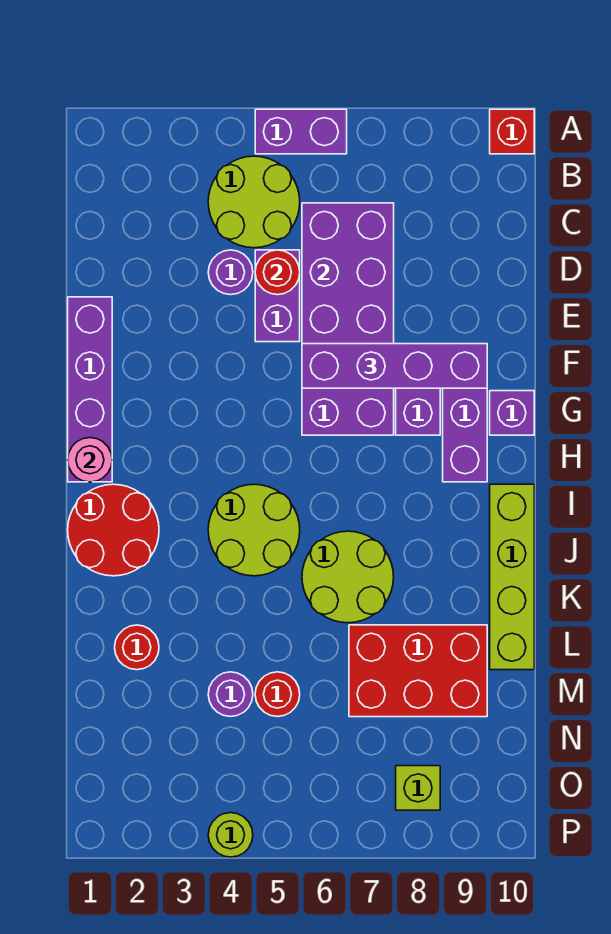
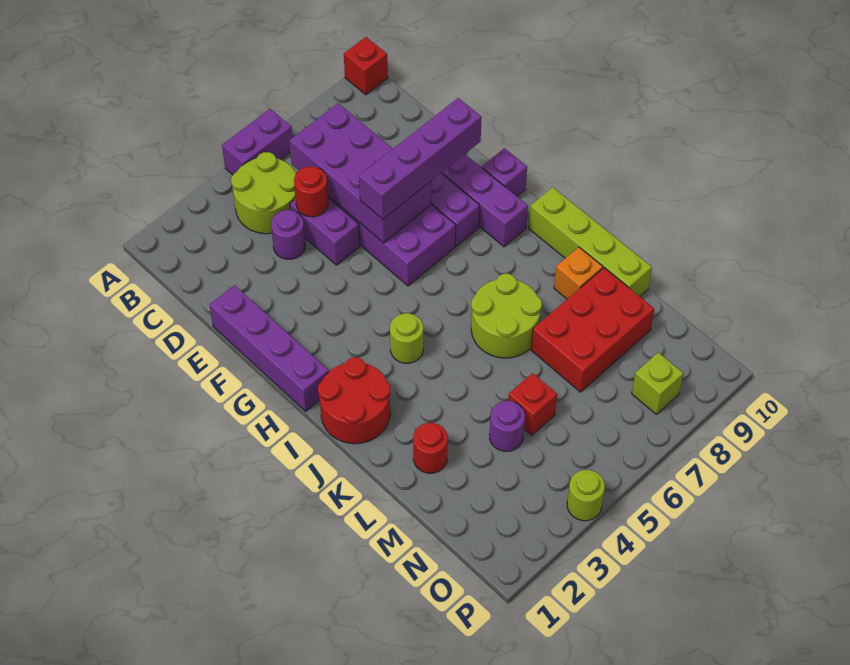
pink 1x1 round brick [68,438,112,482] -> none
lime 2x2 round brick [208,484,300,576] -> lime 1x1 round brick [390,313,423,363]
none -> orange 1x1 brick [554,247,603,299]
red 1x1 round brick [255,672,300,717] -> red 1x1 brick [508,373,557,435]

